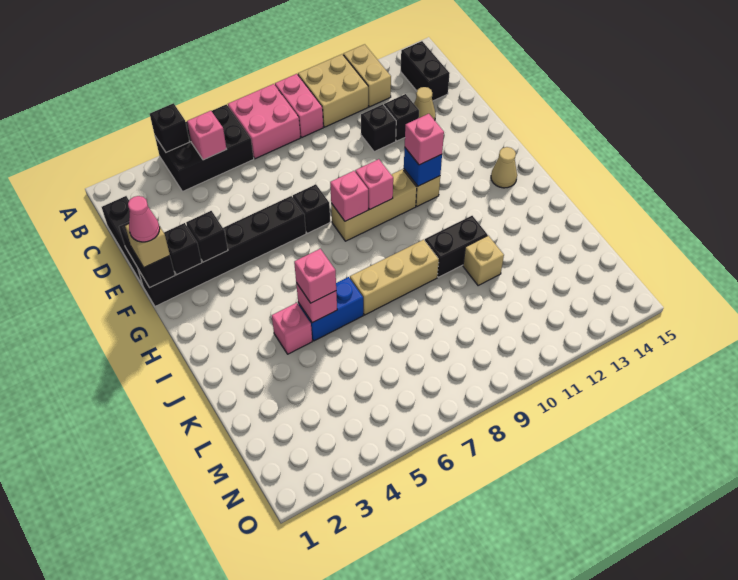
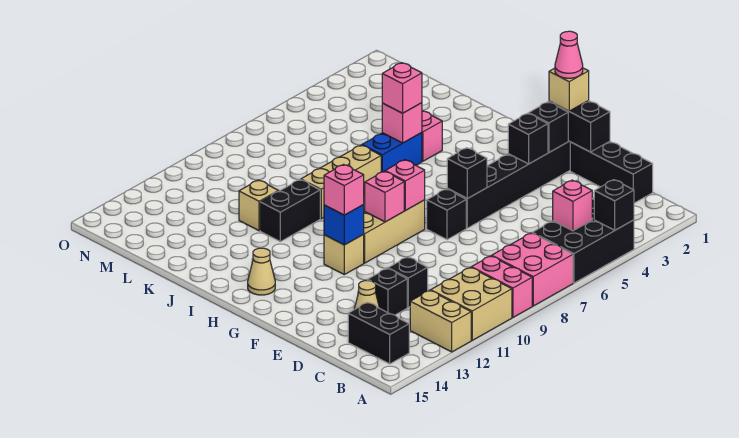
none -> black 1x1 brick [447,148,487,199]

